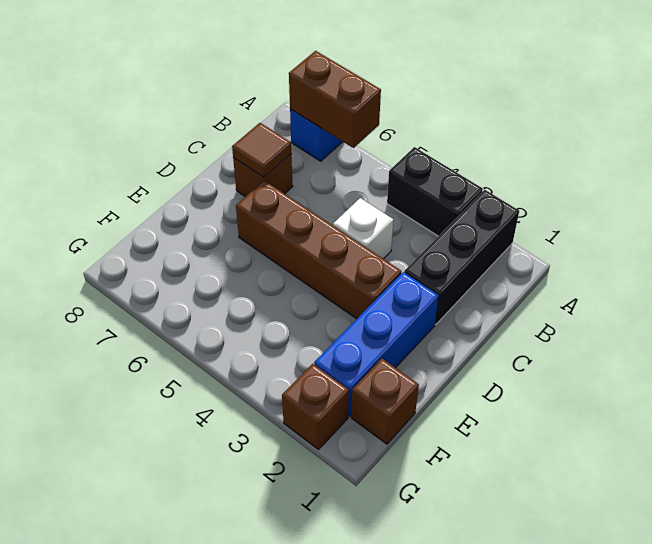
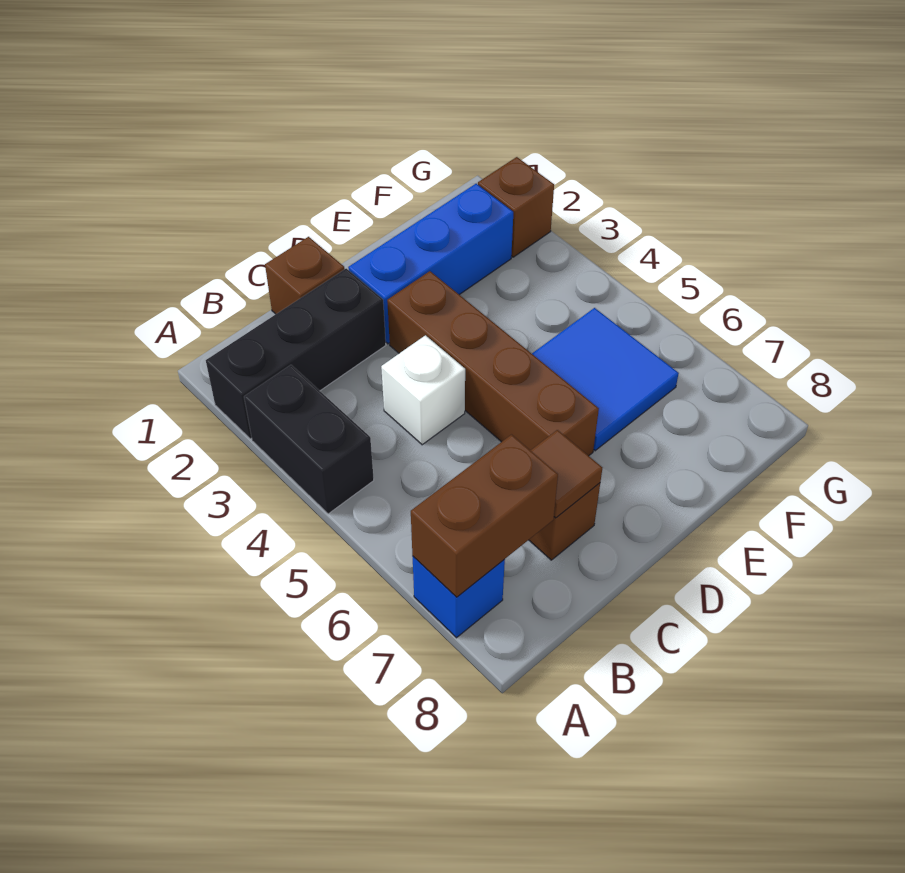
brown 1x2 brick [289,51,381,148] -> brown 1x2 brick turned to [411,435,558,597]
none -> blue 2x2 tile [532,308,679,451]
brown 1x1 brick [351,359,419,444] -> brown 1x1 brick moved to [265,237,345,314]

